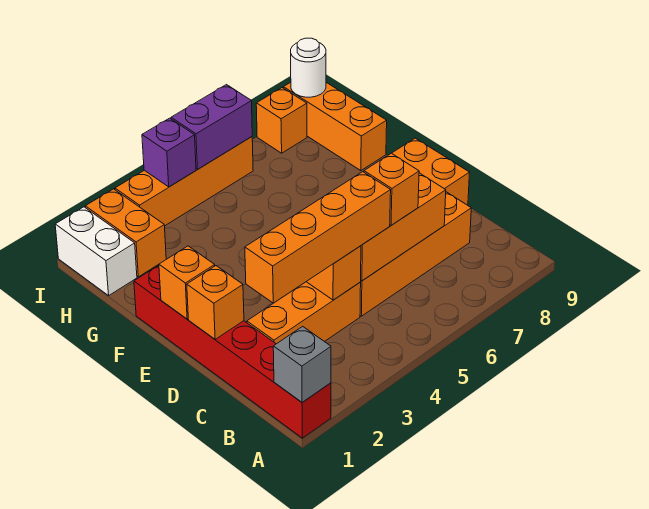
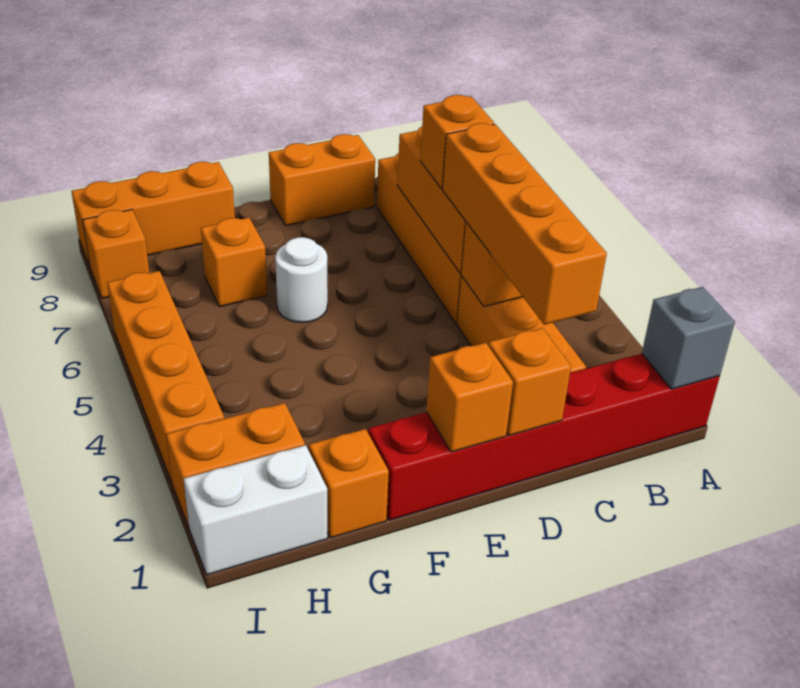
none -> orange 1x1 brick [309,429,389,538]
none -> orange 1x1 brick [201,218,267,307]
purple 1x1 brick [142,118,196,187] -> none
purple 1x2 brick [171,85,252,169] -> none
white 1x1 round brick [291,38,326,97] -> white 1x1 round brick moved to [275,237,328,322]

